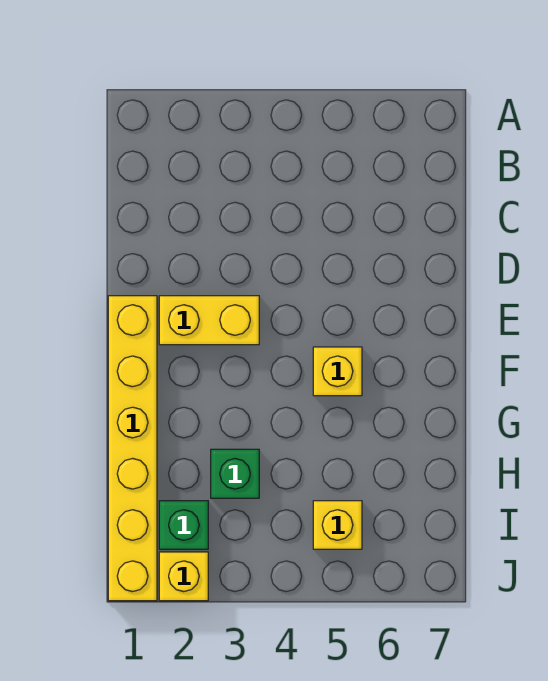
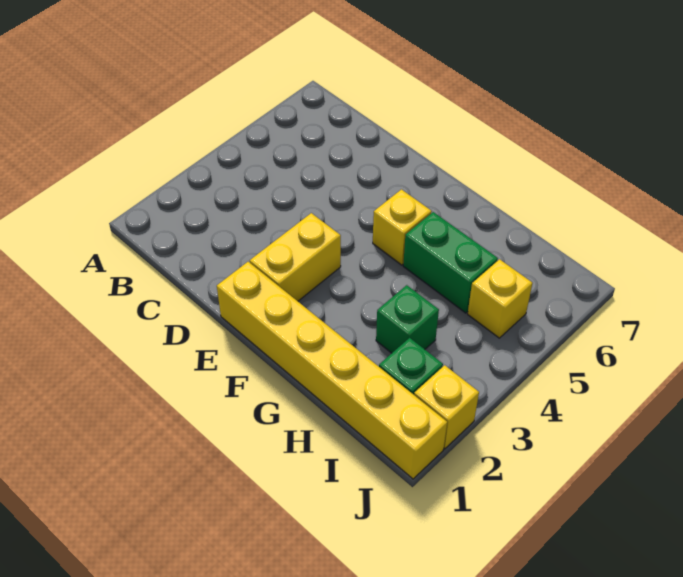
none -> green 1x2 brick [403,212,498,313]

